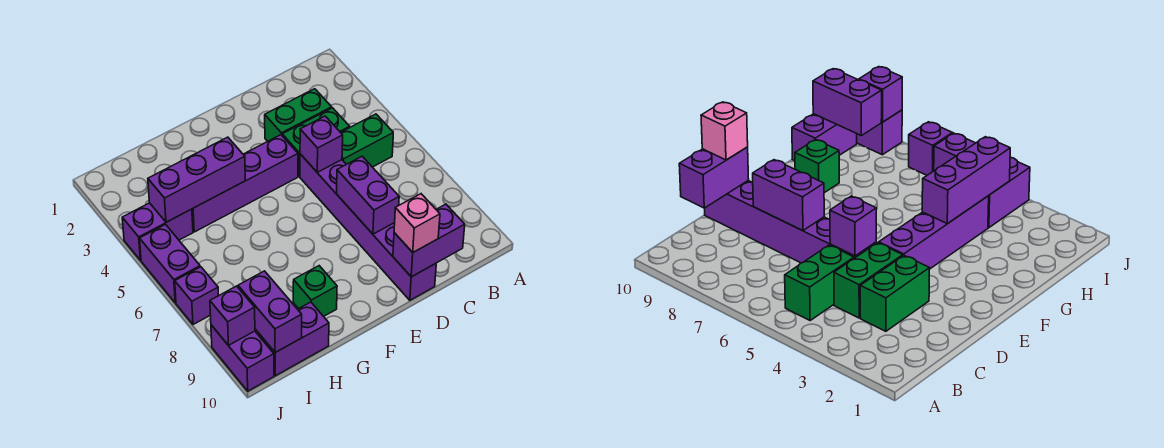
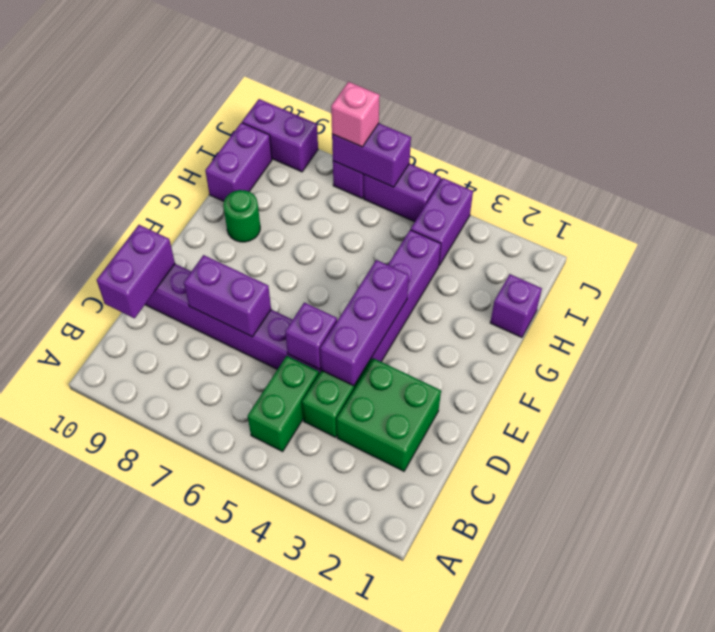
green 1x2 brick [265,89,332,141] -> green 2x2 brick [337,358,441,471]
pink 1x1 brick [394,194,440,252] -> pink 1x1 brick moved to [331,82,380,147]
purple 1x3 brick [148,137,245,222] -> purple 1x3 brick moved to [320,260,409,386]
green 1x1 brick [293,266,337,316] -> green 1x1 round brick [223,190,260,242]
purple 1x2 brick [238,271,302,352] -> purple 1x2 brick moved to [332,123,411,187]
purple 1x1 brick [210,286,255,346] -> purple 1x1 brick moved to [490,274,542,337]

